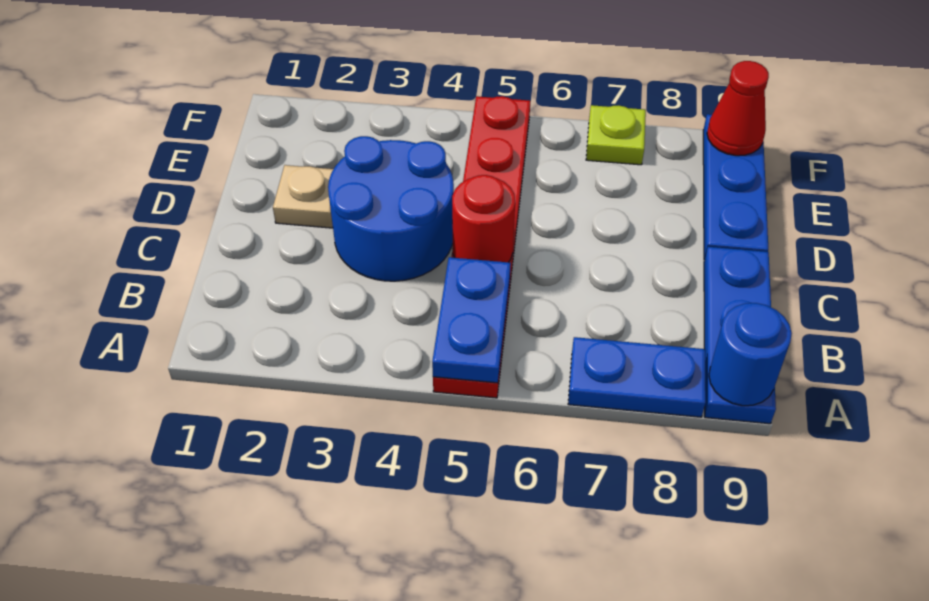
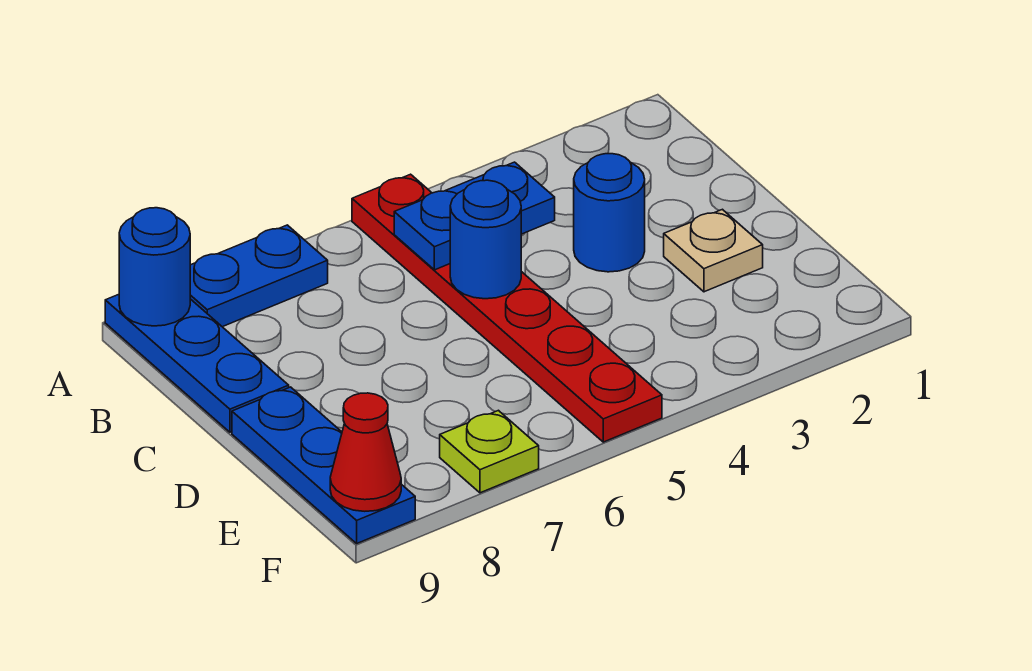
blue 1x2 plate [432,257,511,383] -> blue 1x2 plate turned to [394,162,555,270]
blue 2x2 round brick [328,136,454,281] -> blue 1x1 round brick [574,154,645,272]
red 1x1 round brick [452,175,515,262] -> blue 1x1 round brick [450,180,521,299]

